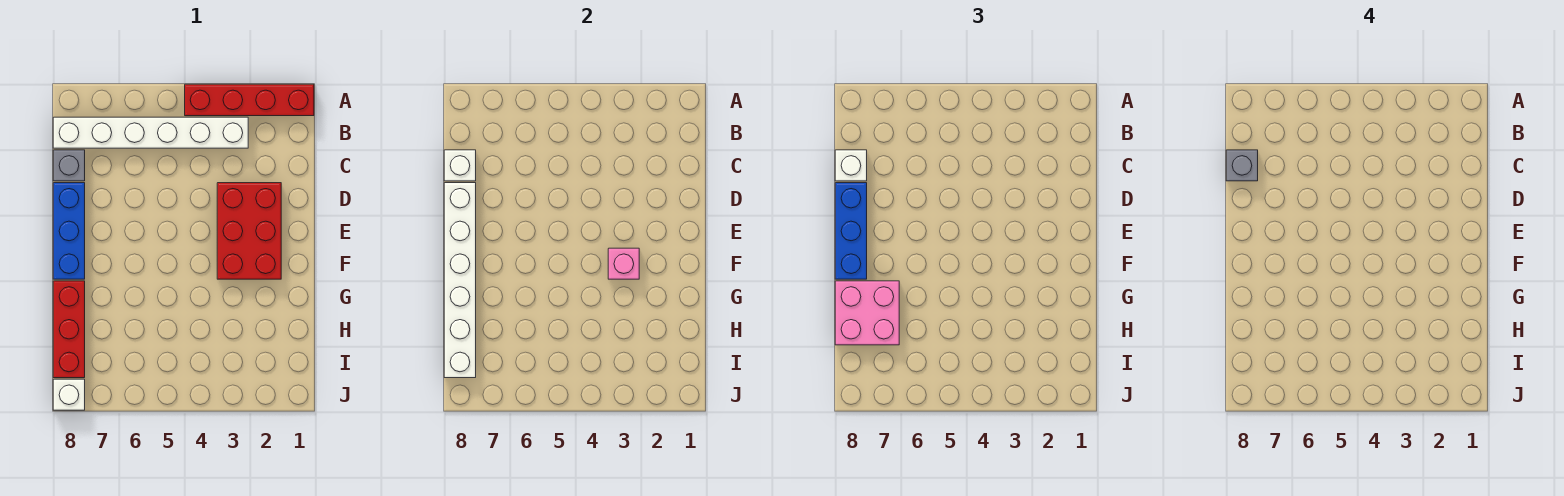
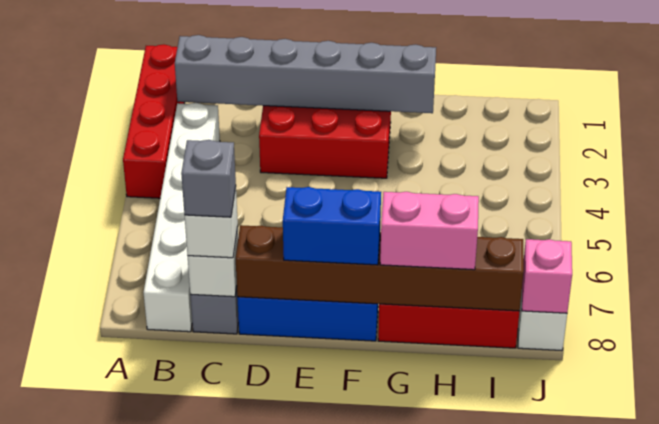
none -> grey 1x6 brick [175,35,436,113]
white 1x6 brick [444,183,476,378] -> brown 1x6 brick [236,225,524,311]
blue 1x3 brick [835,183,867,279] -> blue 1x2 brick [283,187,381,265]
pink 1x1 brick [608,248,639,279] -> pink 1x1 brick moved to [522,239,572,313]
pink 2x2 brick [835,281,899,345] -> pink 1x2 brick [380,192,479,270]

